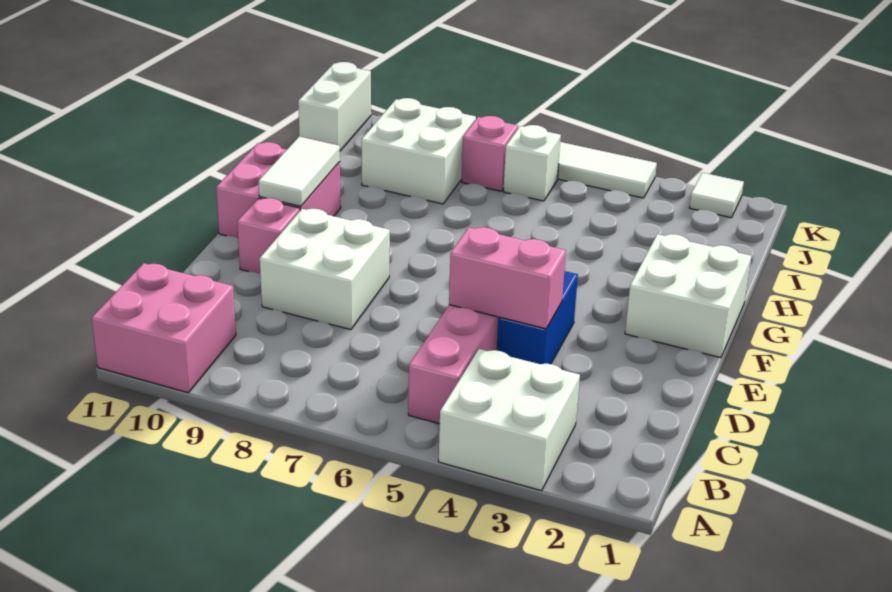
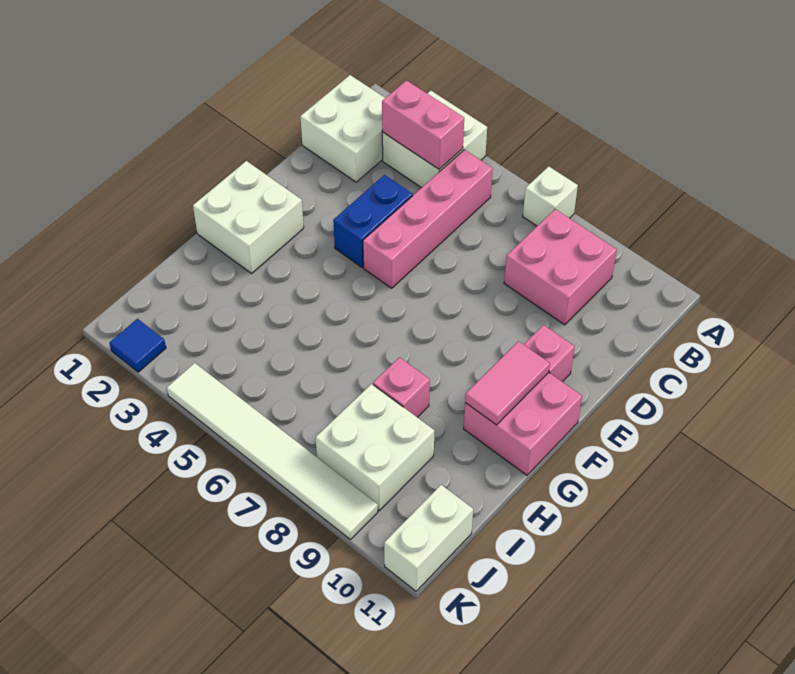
pink 2x2 brick [92,263,236,393] -> pink 2x2 brick moved to [504,209,617,325]
pink 1x2 brick [449,227,566,329] -> pink 1x2 brick moved to [382,80,464,169]
white 2x2 brick [260,209,390,330] -> white 2x2 brick moved to [300,75,385,182]
white 1x2 tile [259,137,340,206] -> pink 1x2 tile [465,341,550,425]
white 1x1 brick [503,125,561,201] -> white 1x1 brick moved to [523,166,578,226]
pink 1x1 brick [462,116,518,191] -> pink 1x1 brick moved to [373,357,430,417]
white 1x1 tile [690,173,744,218] -> blue 1x1 tile [110,319,166,372]

